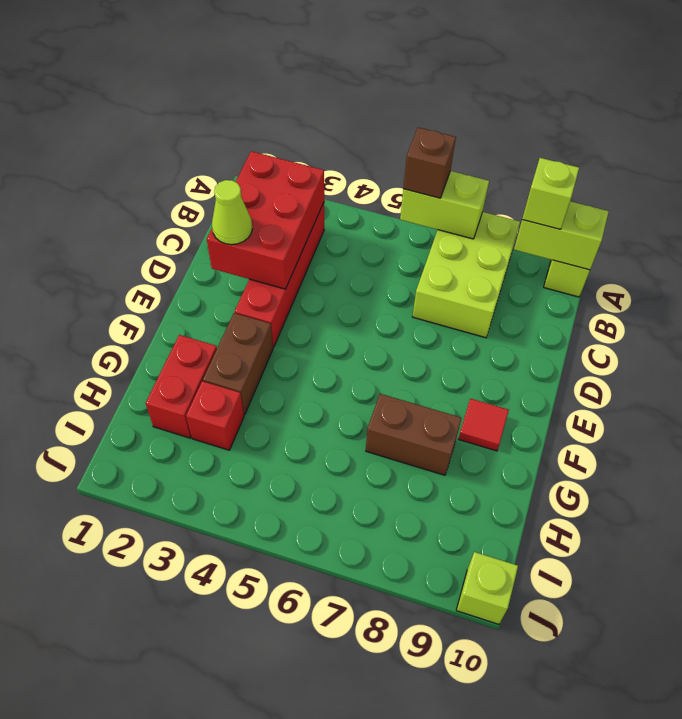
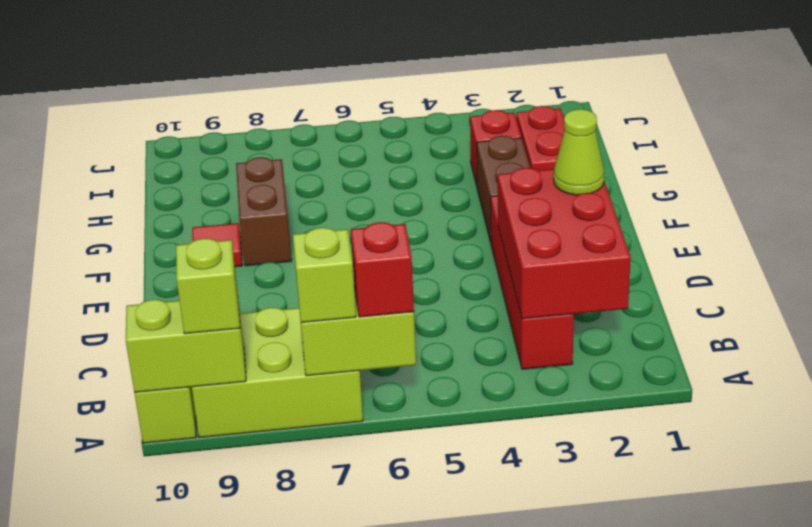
brown 1x1 brick [403,127,456,198] -> red 1x1 brick [351,222,414,317]
lime 2x3 brick [412,212,520,338] -> lime 2x3 brick turned to [192,308,363,438]
brown 1x2 brick [366,394,462,475] -> brown 1x2 brick turned to [236,157,292,266]
lime 1x1 brick [456,552,518,624] -> lime 1x1 brick moved to [293,228,356,323]

